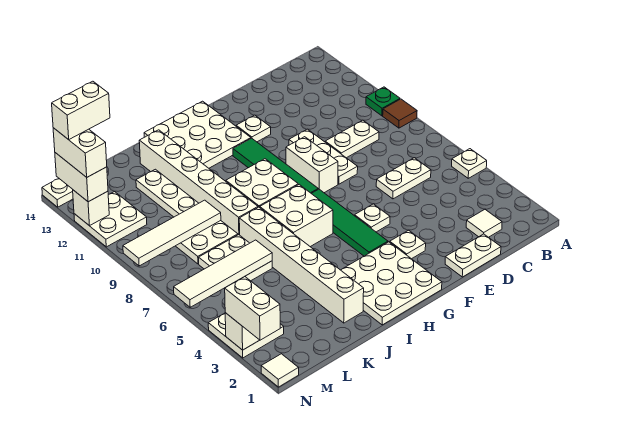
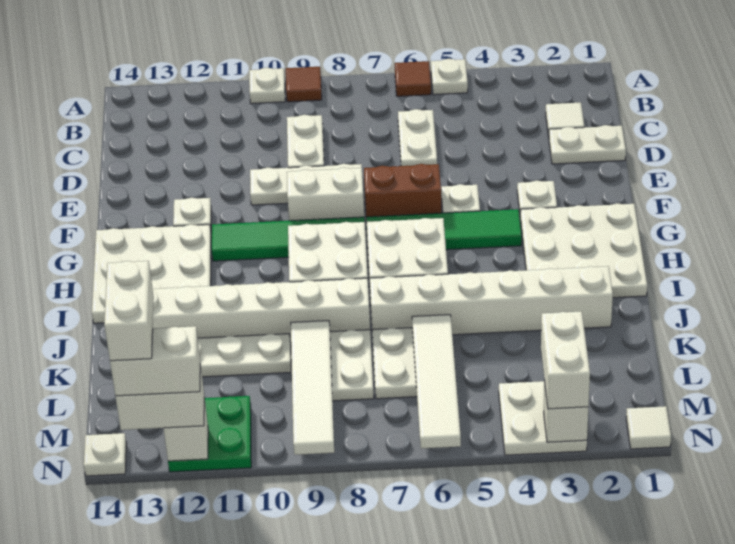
none -> brown 1x1 tile [395,61,431,96]
green 1x1 plate [366,87,400,116] -> white 1x1 plate [249,68,285,104]
white 1x2 plate [445,234,501,277] -> white 1x2 plate turned to [549,125,626,164]
none -> brown 1x2 brick [364,164,441,217]
white 2x2 plate [74,191,147,247] -> green 2x2 plate [168,396,251,472]
white 1x2 brick [225,277,280,340] -> white 1x2 brick turned to [541,311,590,409]

